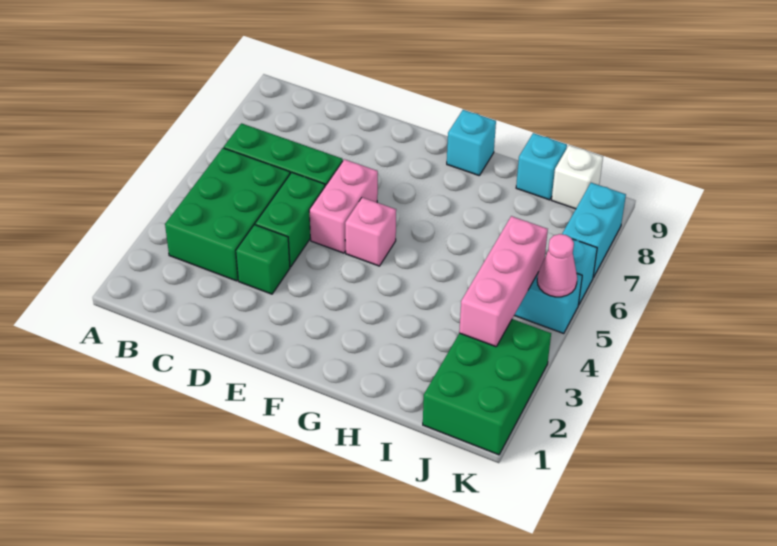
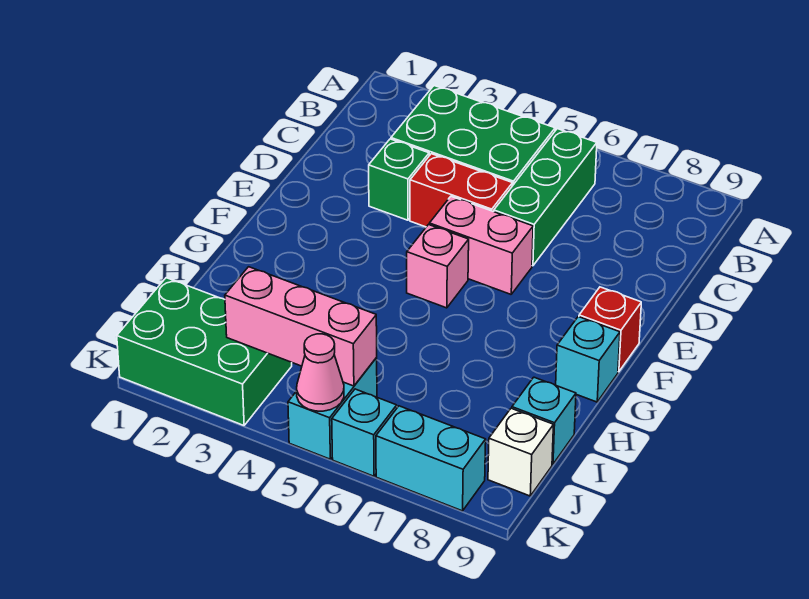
green 1x2 brick [255,172,325,267] -> red 1x2 brick [410,154,513,227]
none -> red 1x1 brick [579,287,641,372]

